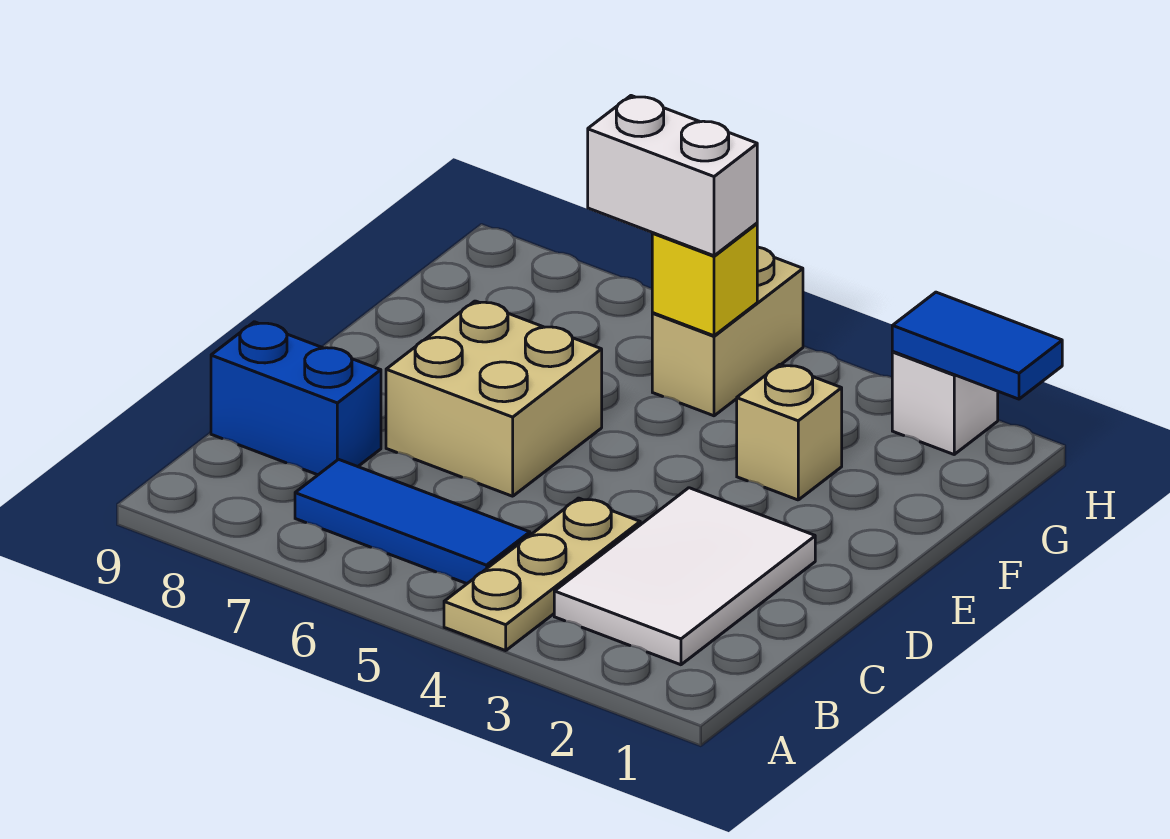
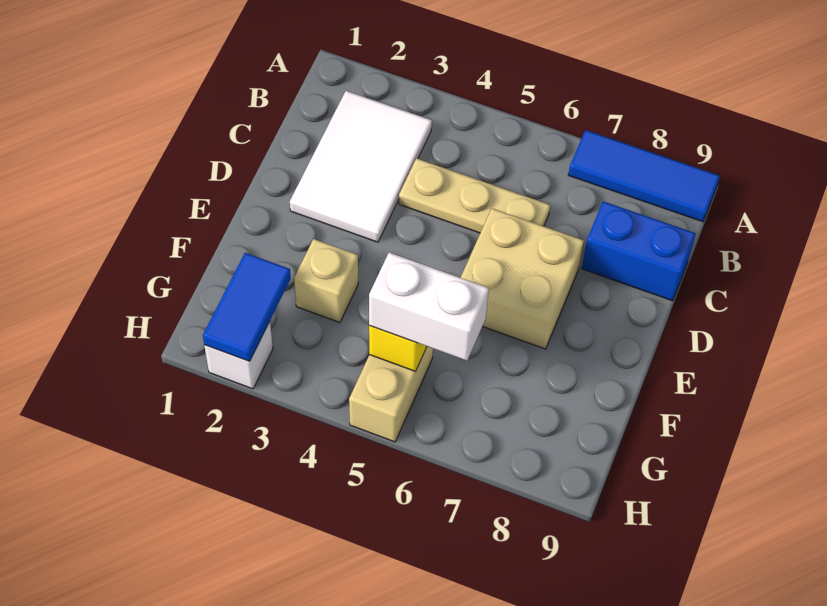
tan 1x3 plate [444,498,640,651] -> tan 1x3 plate turned to [399,158,550,233]
blue 1x3 tile [295,459,530,584] -> blue 1x3 tile moved to [568,130,720,222]
blue 1x2 tile [892,292,1062,399] -> blue 1x2 tile turned to [203,253,291,361]

